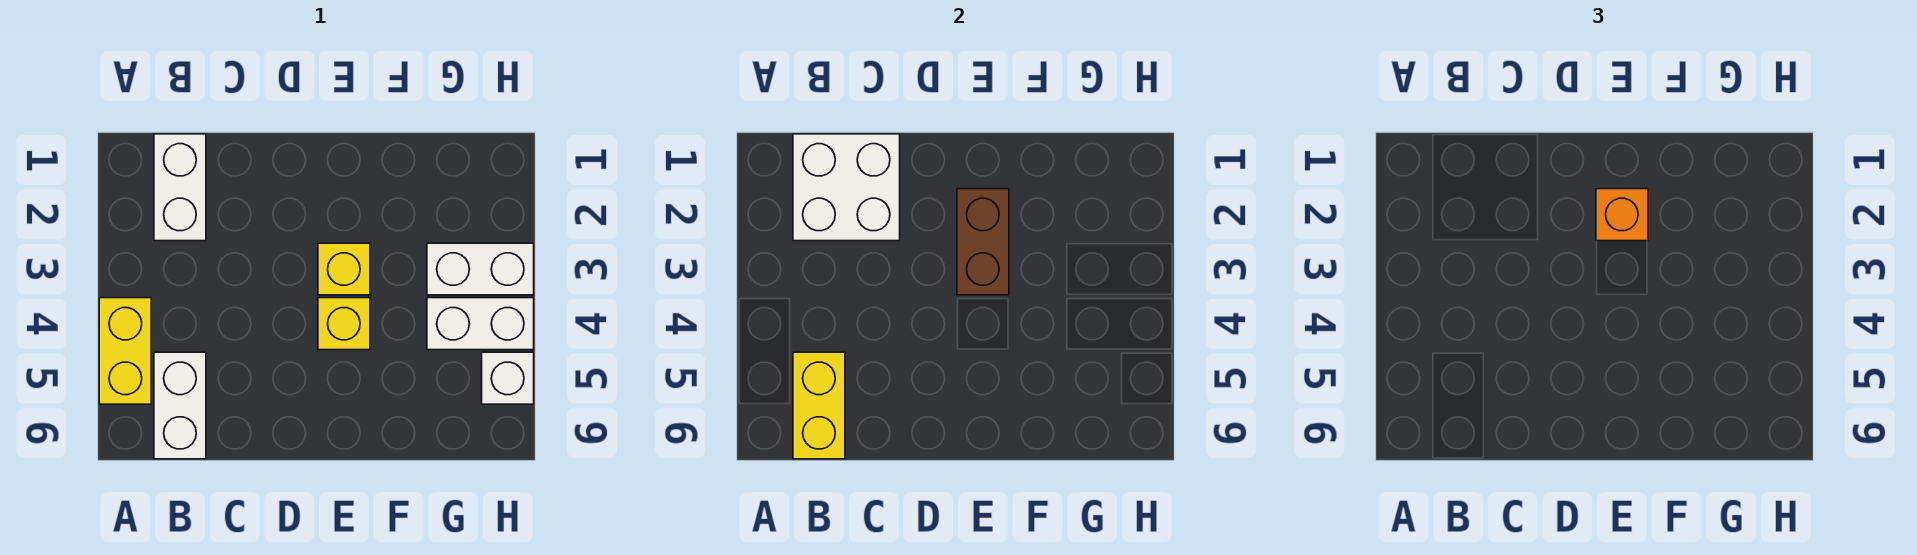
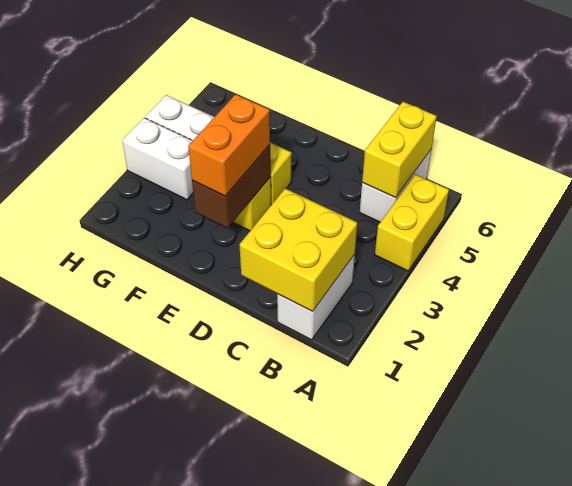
white 2x2 brick [793,134,900,241] -> yellow 2x2 brick [239,188,357,311]
orange 1x1 brick [1596,189,1648,241] -> orange 1x2 brick [188,94,270,196]
white 1x1 brick [482,352,534,404] -> none

